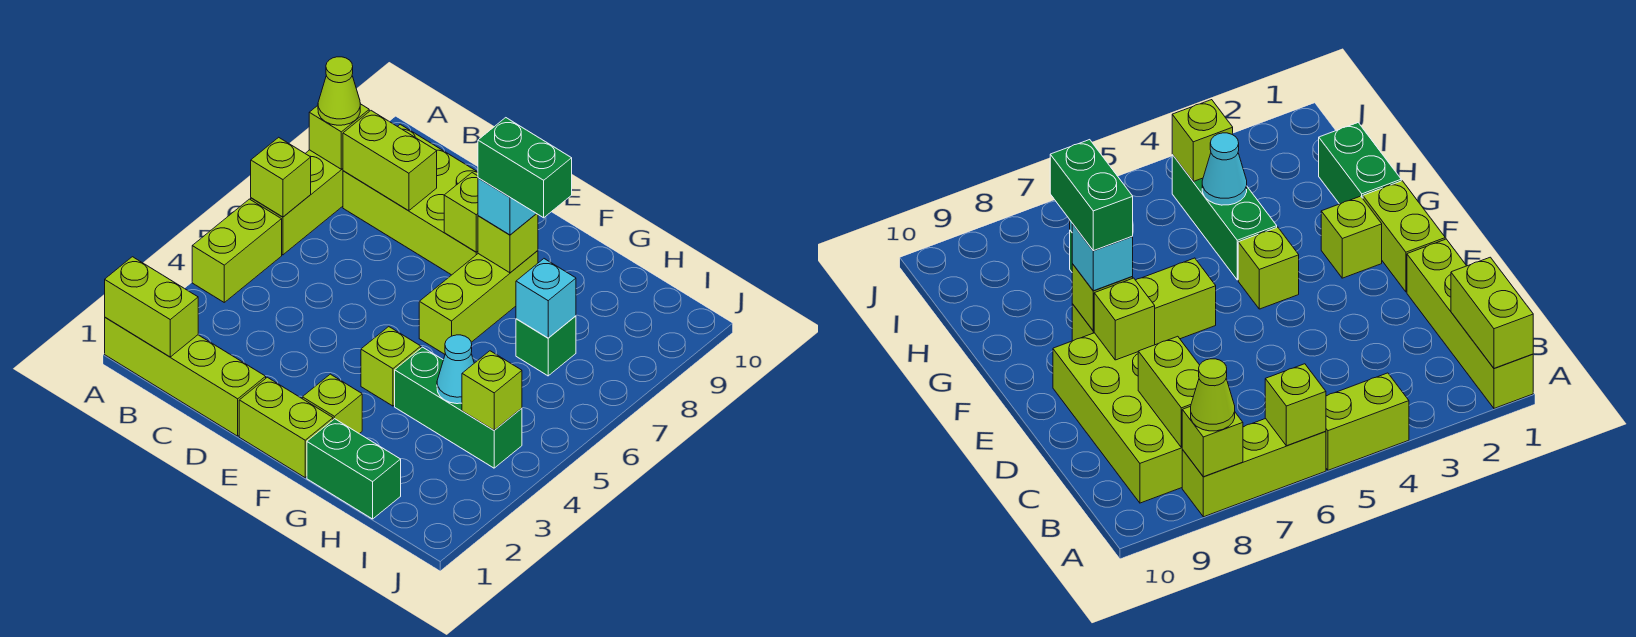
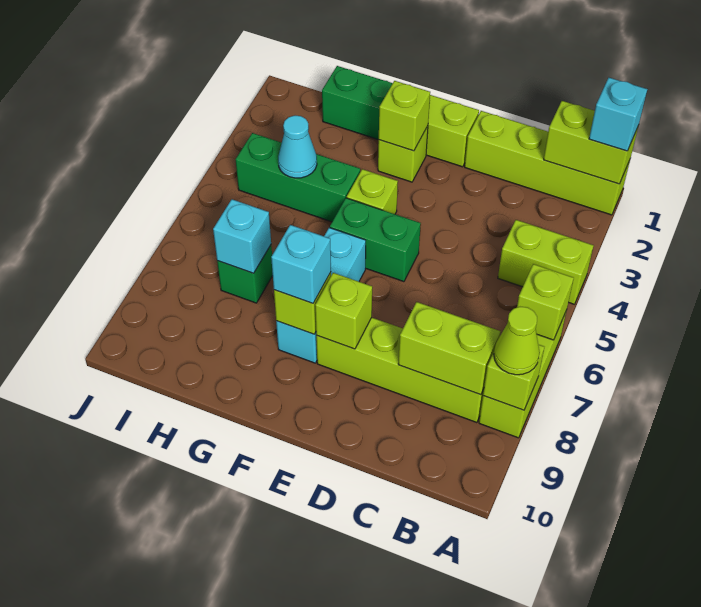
none -> cyan 1x1 brick [589,78,647,151]
lime 1x2 brick [192,199,282,302] -> lime 1x2 brick turned to [498,220,594,304]
lime 2x4 brick [343,124,478,275] -> lime 1x4 brick [316,318,484,423]
lime 1x3 brick [419,251,538,354] -> cyan 1x3 brick [276,228,366,363]
green 1x2 brick [478,118,572,218] -> green 1x2 brick moved to [330,198,421,282]
lime 1x1 brick [462,351,522,430] -> lime 1x1 brick moved to [379,81,430,151]

